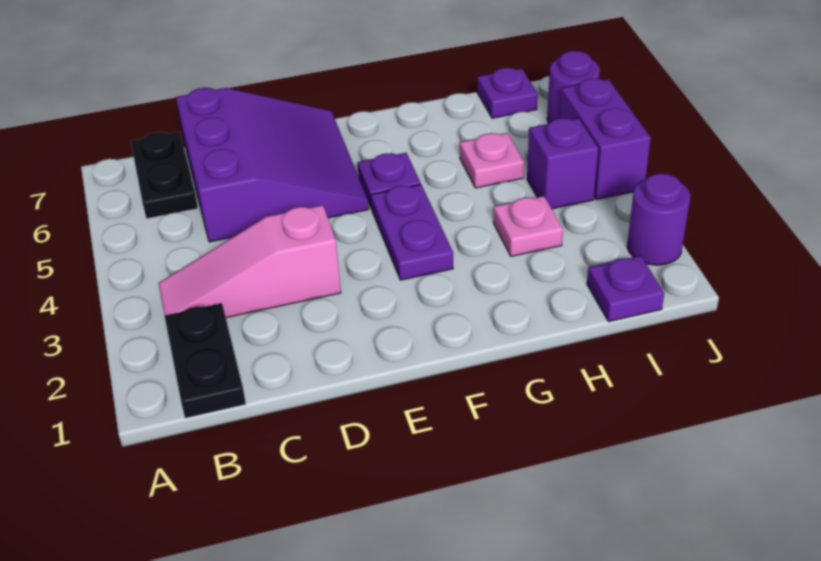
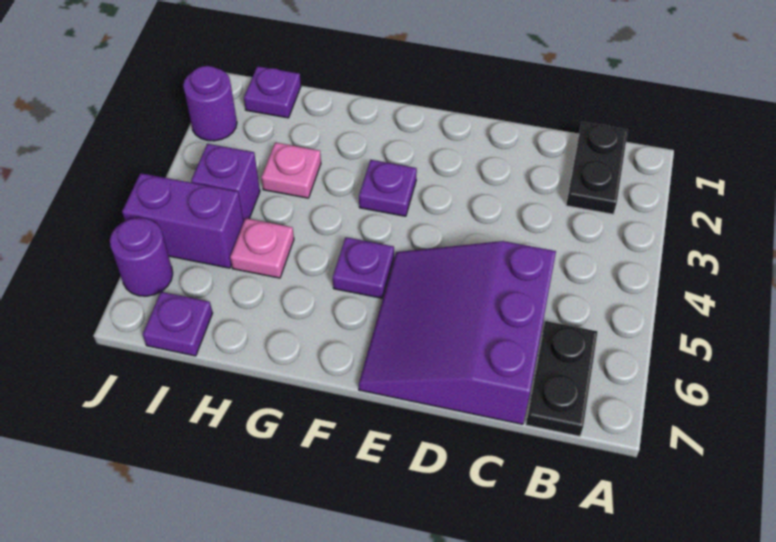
pink 1x3 slope [159,205,341,318] -> none
purple 1x2 plate [371,184,453,280] -> purple 1x1 plate [359,160,417,216]
purple 1x2 brick [559,79,651,200] -> purple 1x2 brick turned to [122,173,244,268]

